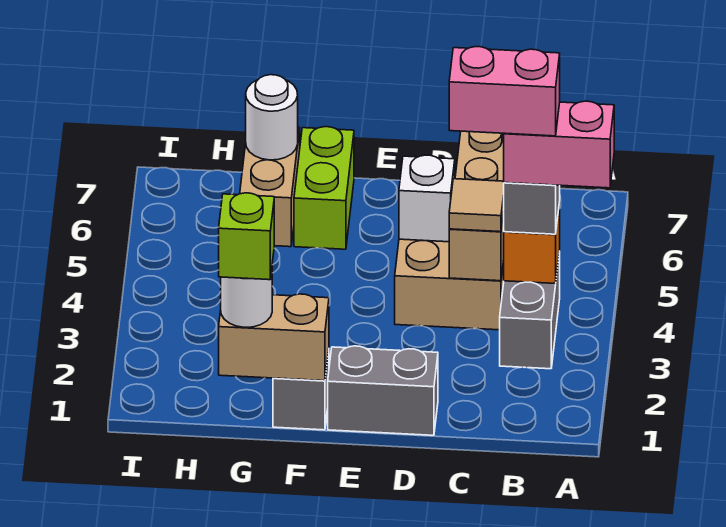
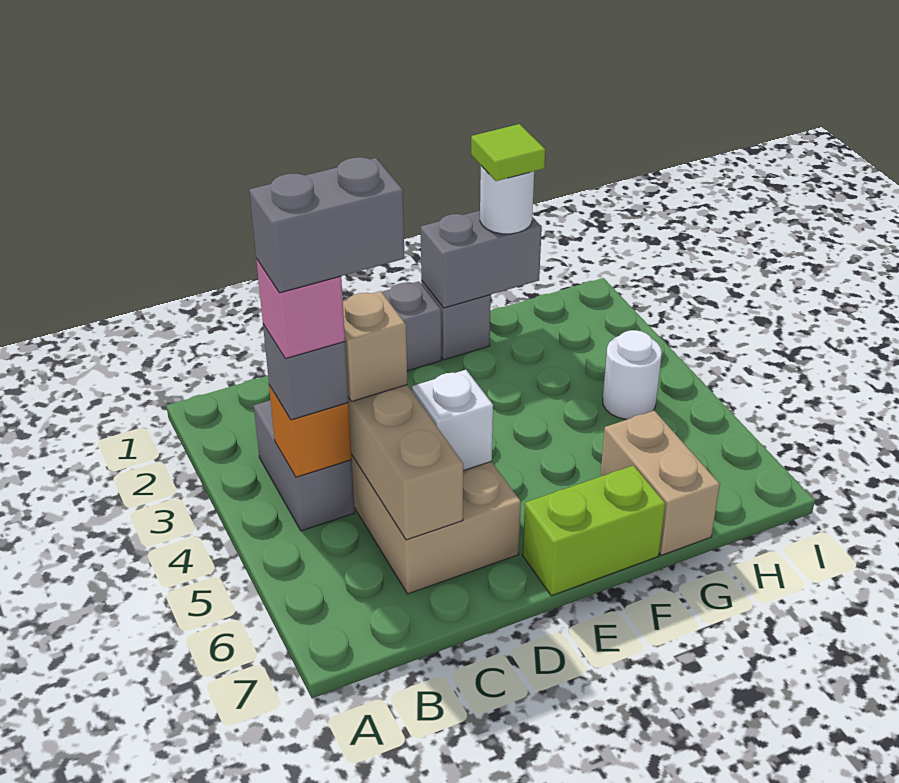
pink 1x2 brick [504,101,614,188] -> pink 1x1 brick [257,260,345,359]
pink 1x2 brick [449,47,560,136] -> grey 1x2 brick [249,157,404,293]
tan 1x1 tile [449,179,504,232] -> tan 1x1 brick [343,291,407,402]
tan 1x2 brick [219,294,329,381] -> grey 1x2 brick [421,211,542,308]
lime 1x2 brick [294,127,354,249] -> lime 1x2 brick turned to [523,465,665,596]
lime 1x1 brick [219,193,274,280] -> lime 1x1 tile [471,124,545,181]
white 1x1 round brick [246,75,298,160] -> white 1x1 round brick moved to [603,330,662,420]

